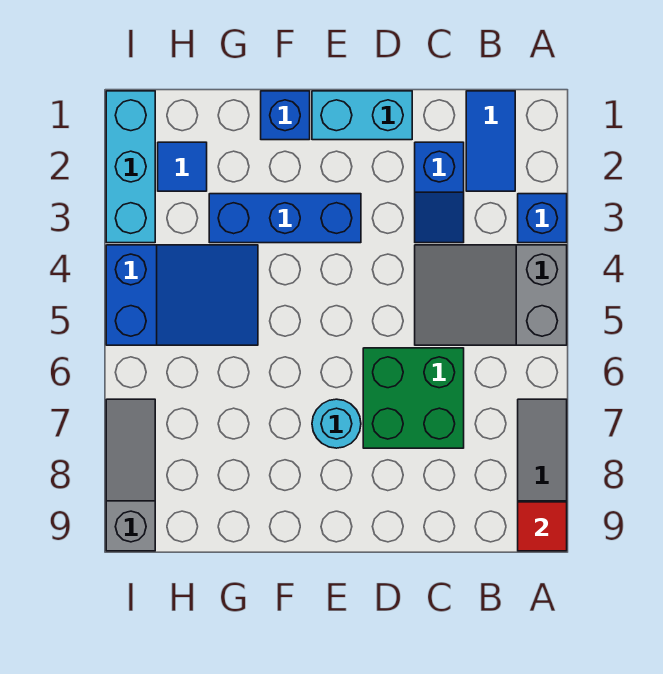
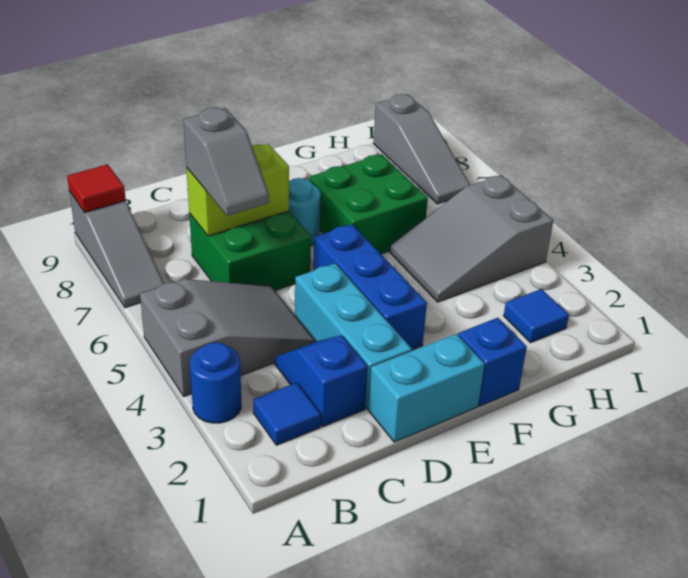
blue 1x1 brick [518,194,567,243] -> blue 1x1 round brick [190,342,241,423]
blue 1x2 tile [466,91,515,191] -> blue 1x1 tile [253,383,321,445]
none -> grey 1x2 slope [183,108,269,216]
none -> lime 1x2 brick [186,144,289,236]
blue 1x3 brick [209,194,361,243] -> blue 1x3 brick turned to [313,224,427,350]
none -> green 2x2 brick [309,154,428,254]
blue 2x3 slope [106,245,258,345] -> grey 2x3 slope [390,175,553,302]
cyan 1x3 brick [106,91,155,243] -> cyan 1x3 brick moved to [295,263,412,409]

